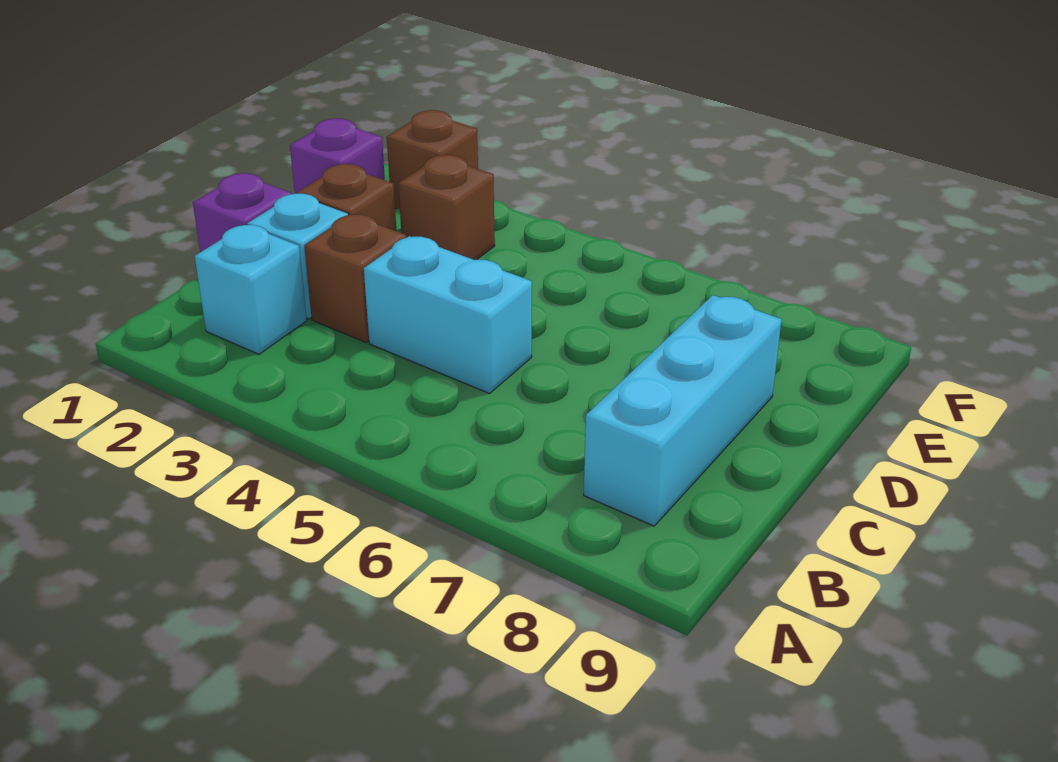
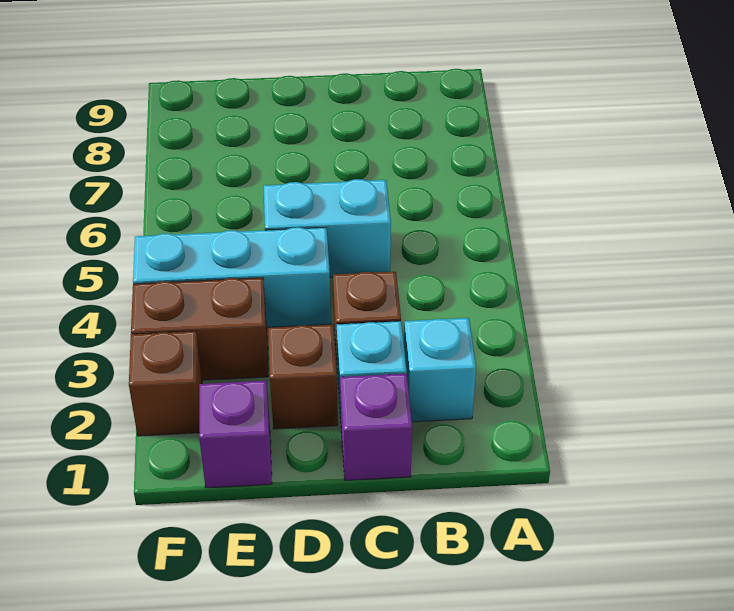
cyan 1x3 brick [584,295,782,526] -> cyan 1x3 brick moved to [133,227,331,327]
cyan 1x2 brick [364,236,532,393] -> cyan 1x2 brick turned to [264,179,391,277]
brown 1x1 brick [398,155,495,260] -> brown 1x2 brick [131,278,268,380]

